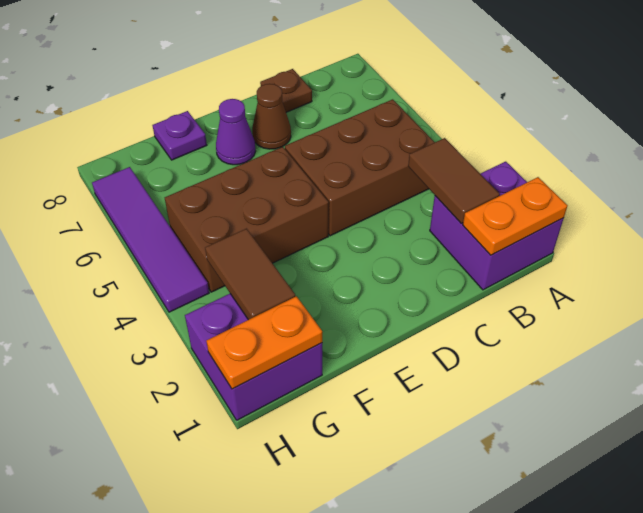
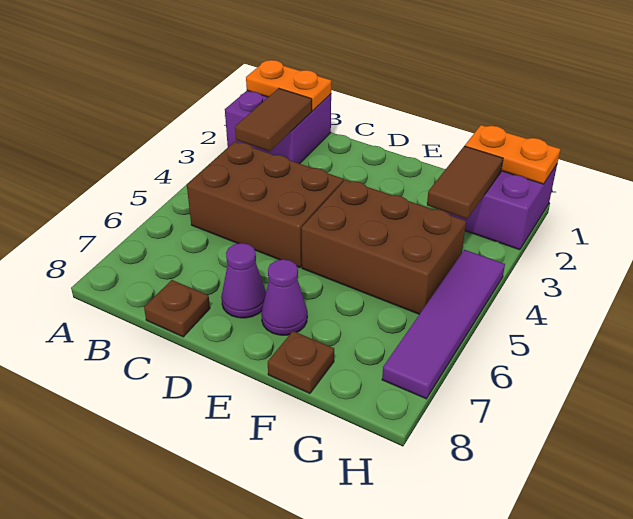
brown 1x1 cone [252,84,291,149] -> purple 1x1 cone [221,243,266,318]
purple 1x1 plate [153,111,207,160] -> brown 1x1 plate [268,331,334,393]

